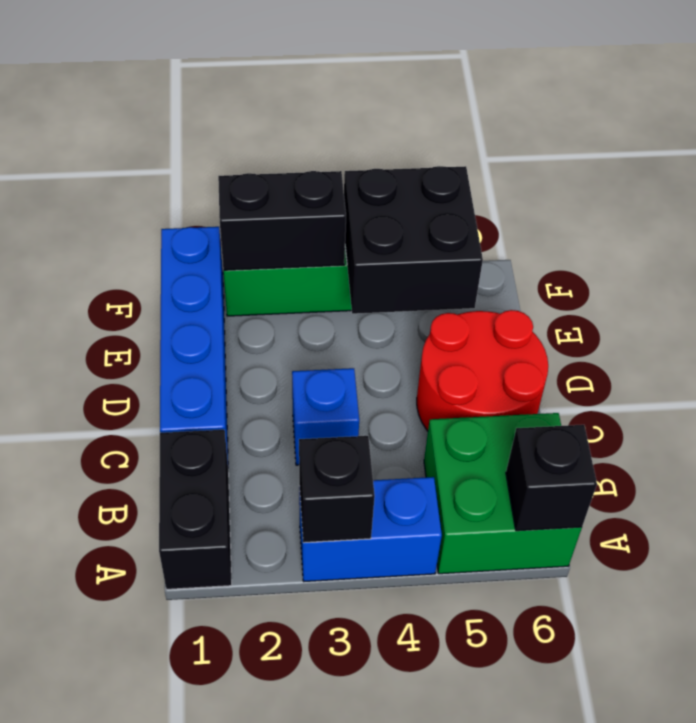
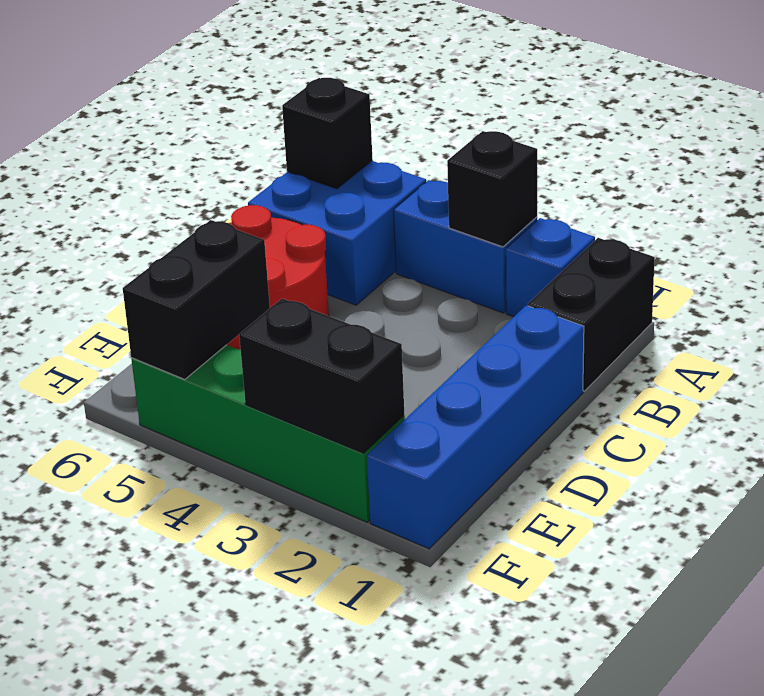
green 2x2 brick [424,413,582,574] -> blue 2x2 brick [248,161,426,305]
blue 1x1 brick [292,368,359,465] -> blue 1x1 brick moved to [506,218,595,317]
black 2x2 brick [344,166,483,314] -> black 1x2 brick [123,220,270,379]

